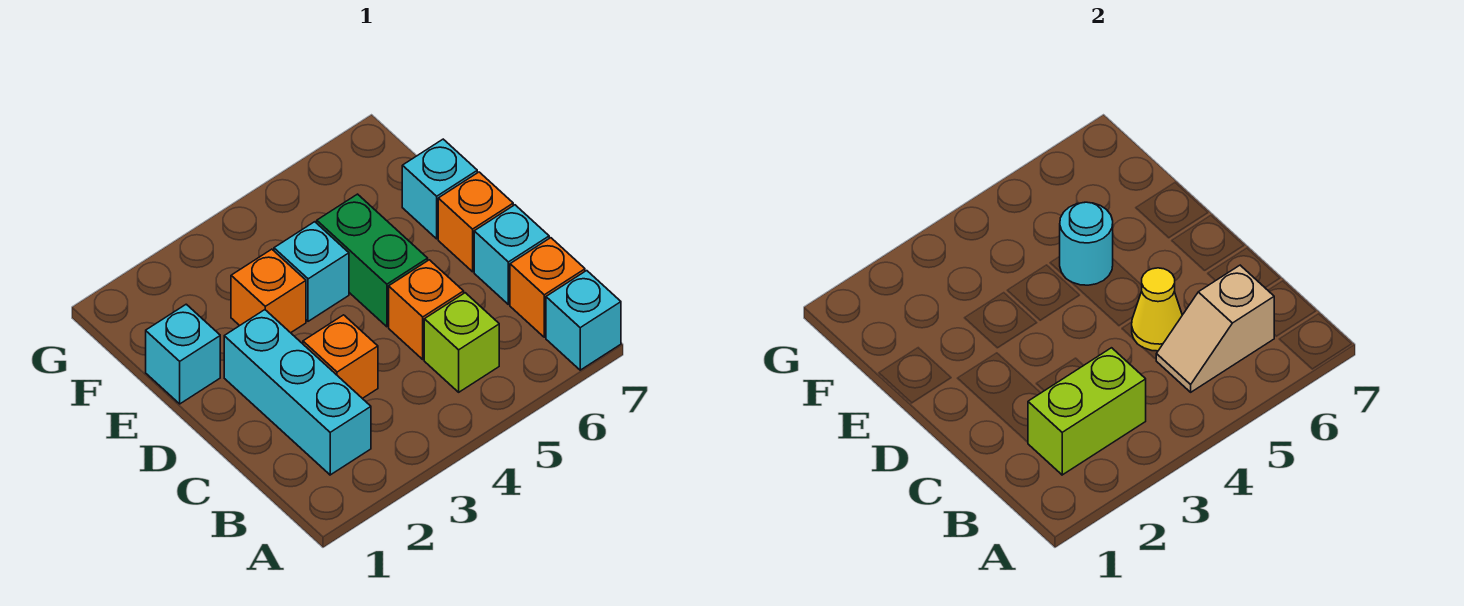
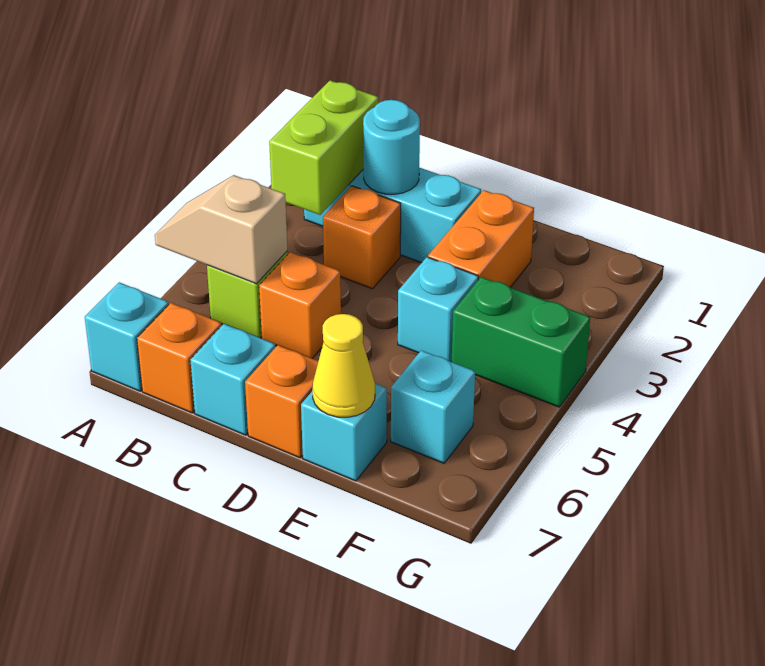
tan 1x2 slope [1156,265,1274,392] -> tan 1x2 slope turned to [155,175,287,284]
yellow 1x1 cone [1132,268,1182,351] -> yellow 1x1 cone moved to [312,314,375,417]
green 1x2 brick [317,194,428,327] -> green 1x2 brick moved to [451,277,590,407]
cyan 1x1 brick [146,304,220,404] -> cyan 1x1 brick moved to [391,350,475,463]
orange 1x1 brick [231,249,306,333] -> orange 1x2 brick [428,190,534,287]
cyan 1x1 round brick [1060,202,1113,285] -> cyan 1x1 round brick moved to [363,100,420,194]

